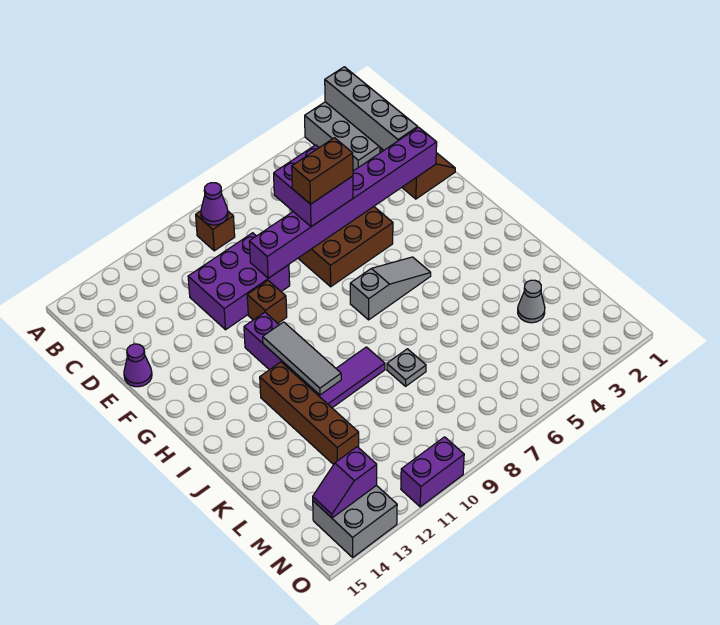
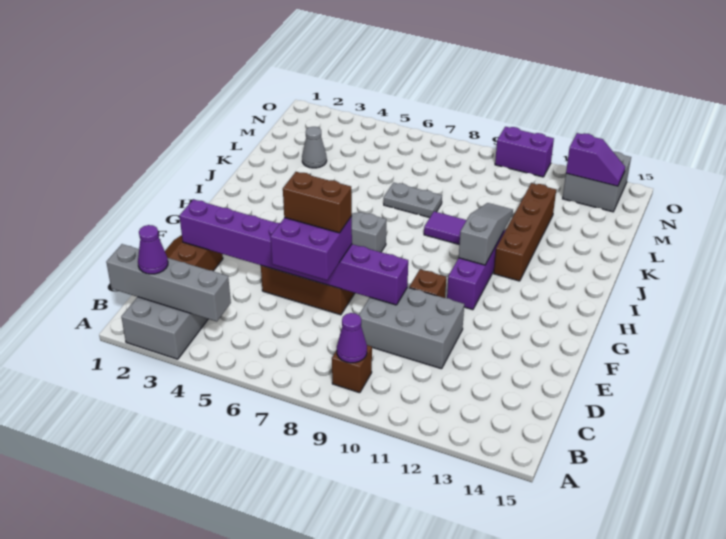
grey 1x4 brick [325,67,418,150] -> grey 1x4 brick turned to [106,244,231,322]
purple 2x3 brick [188,233,290,330] -> grey 2x3 brick [359,287,464,369]
purple 1x1 cone [124,344,152,387] -> purple 1x1 cone moved to [138,225,168,274]
grey 1x3 tile [263,322,341,395] -> grey 1x3 slope [459,203,513,265]
grey 1x1 plate [387,349,426,386] -> grey 1x2 plate [384,183,442,218]

